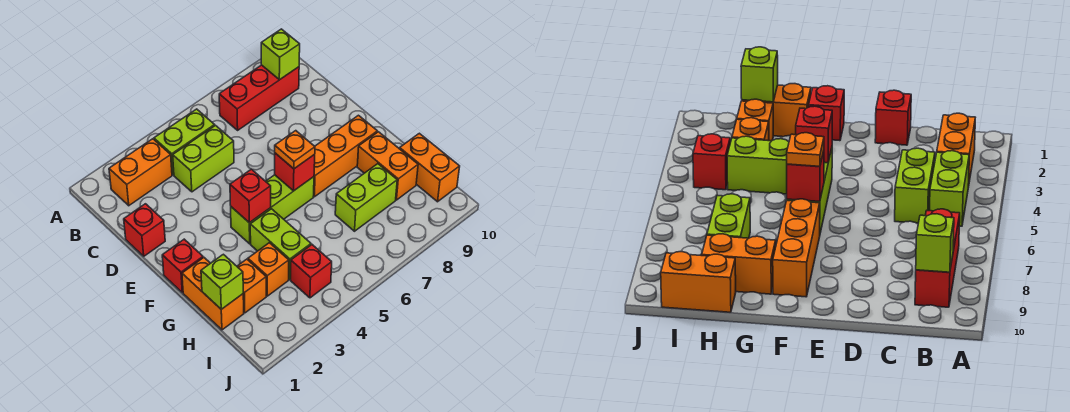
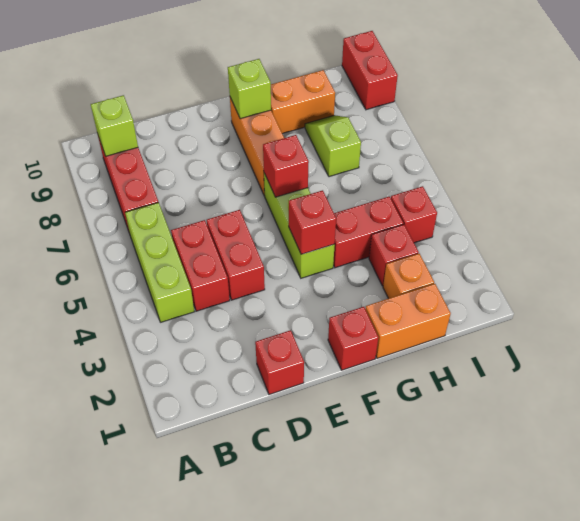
orange 1x2 brick [109,139,172,206] -> none
lime 1x2 brick [154,109,215,175] -> lime 1x3 brick [125,202,194,322]
lime 1x2 brick [173,126,234,192] -> red 1x2 brick [171,220,230,311]
none -> red 1x2 brick [207,210,265,300]
orange 1x1 plate [275,131,315,169] -> none
lime 1x2 brick [250,209,311,280] -> red 1x2 brick [333,197,403,268]
lime 1x1 brick [201,254,243,309] -> lime 1x1 brick moved to [228,59,271,119]
orange 1x1 brick [248,243,289,296] -> red 1x1 brick [369,225,419,286]
lime 1x2 brick [335,164,397,231] -> lime 1x2 slope [305,115,361,177]
orange 1x2 brick [400,133,460,202] -> none
none -> red 1x2 brick [342,31,398,110]

